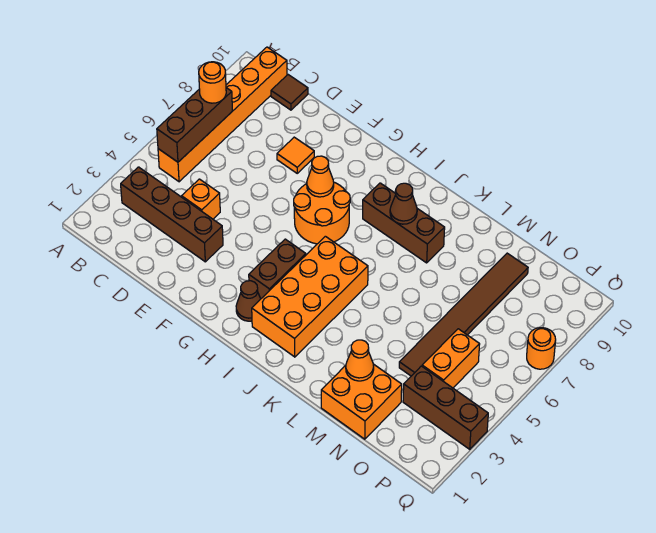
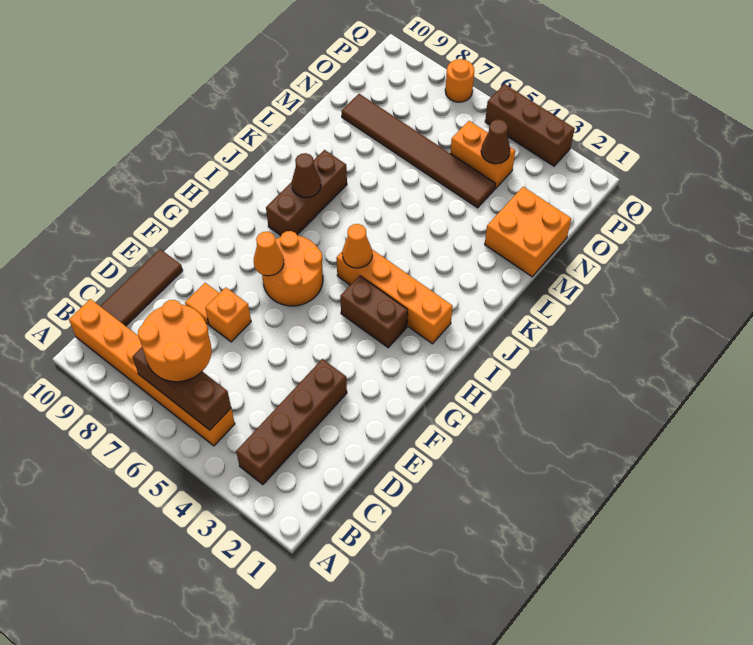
orange 1x1 round brick [199,62,226,103] -> orange 2x2 round brick [138,300,212,382]
brown 1x1 tile [271,75,308,110] -> brown 1x3 tile [100,249,183,326]
orange 1x1 brick [182,179,220,219] -> orange 1x1 brick moved to [205,287,251,342]
brown 1x1 cone [236,281,261,321] -> brown 1x1 cone moved to [481,119,510,164]
orange 2x4 brick [252,236,368,357] -> orange 1x4 brick [336,250,453,344]
orange 1x1 cone [346,340,374,381] -> orange 1x1 cone moved to [342,224,372,268]
brown 1x3 brick [403,366,488,449] -> brown 1x3 brick turned to [485,84,575,166]

